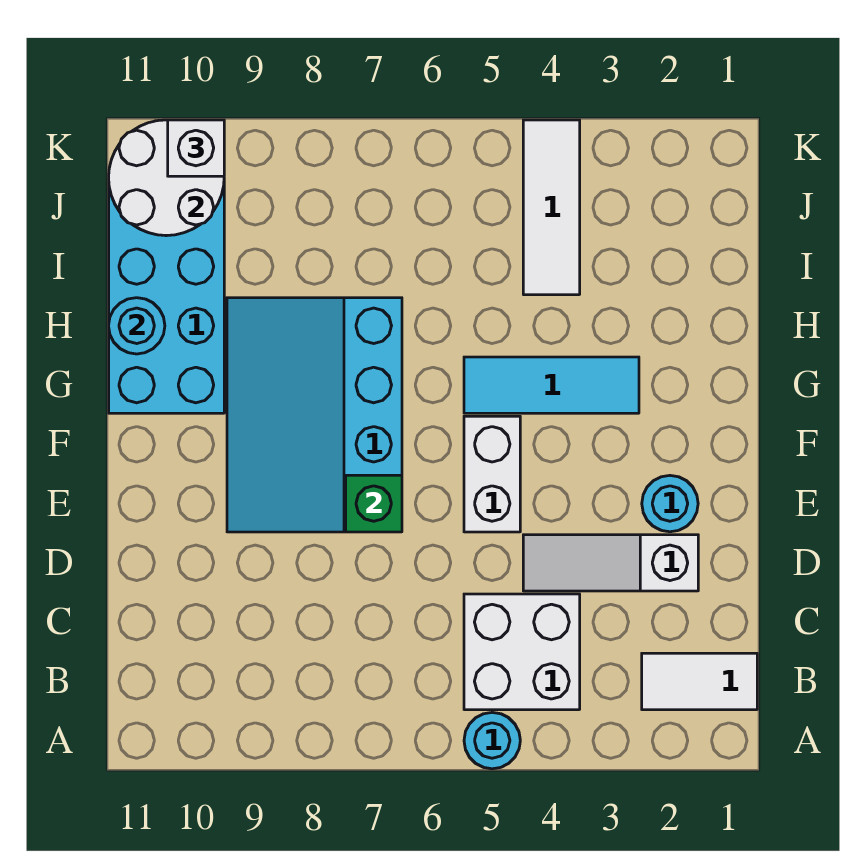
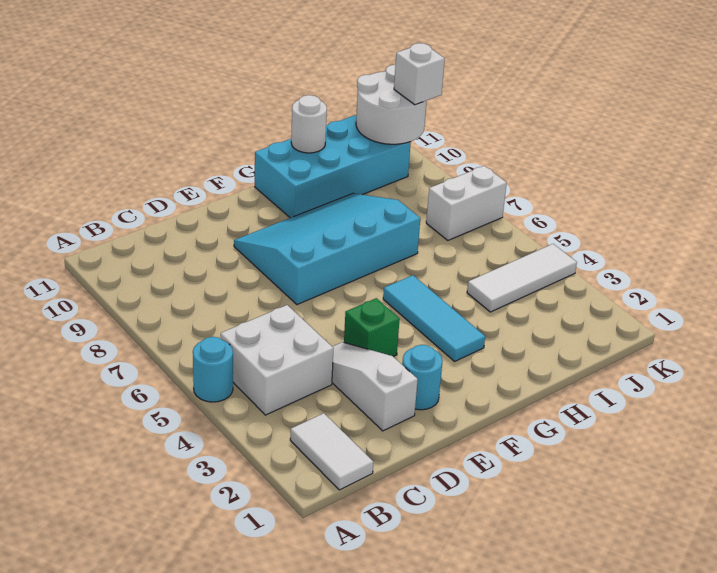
white 1x2 brick [464,416,520,532] -> white 1x2 brick moved to [426,166,507,240]
green 1x1 brick [346,475,402,532] -> green 1x1 brick moved to [344,298,400,357]
cyan 1x1 round brick [109,298,165,354] -> white 1x1 round brick [291,95,327,153]

